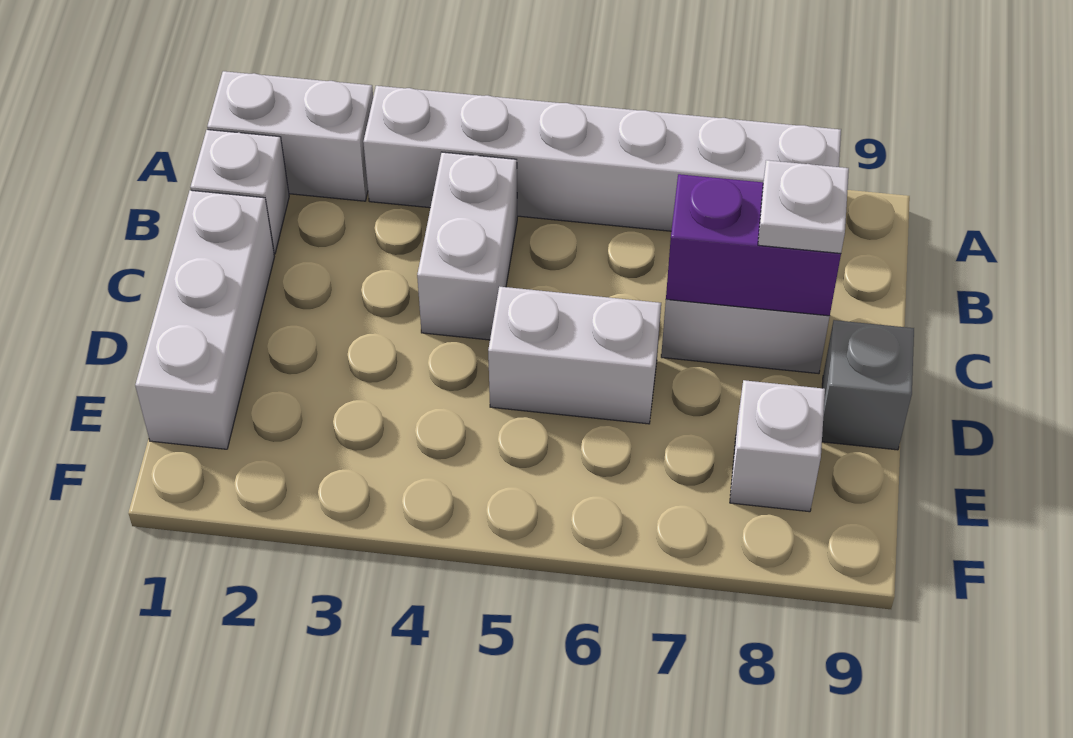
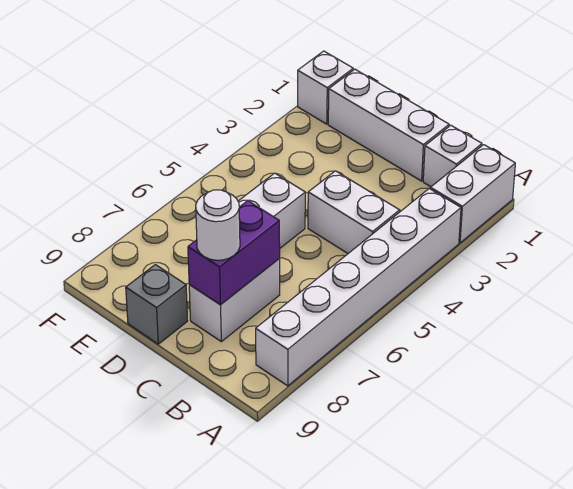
white 1x1 plate [758,160,849,253] -> white 1x1 round brick [196,190,240,260]
white 1x1 brick [730,380,825,512] -> white 1x1 brick moved to [298,51,353,124]

